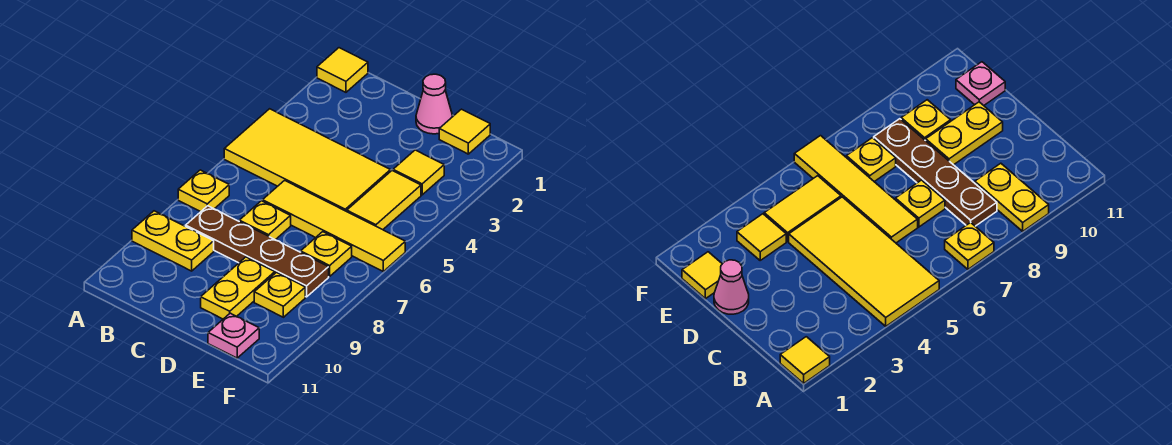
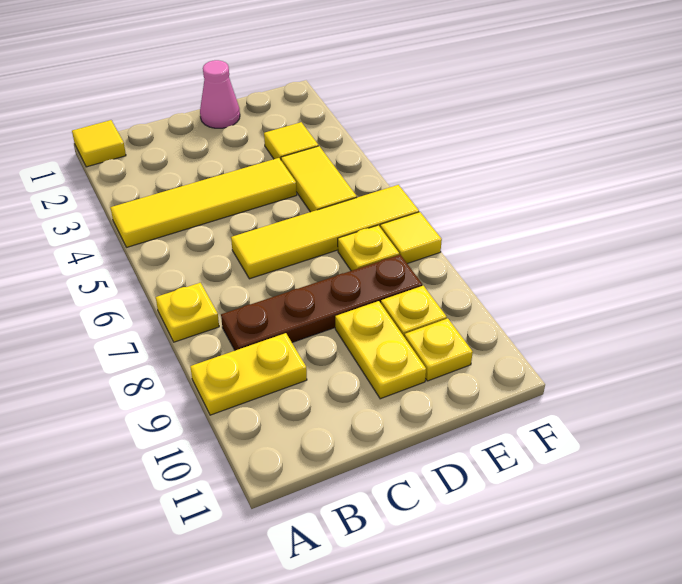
yellow 2x4 tile [224,109,390,211] -> yellow 1x4 tile [110,158,297,247]
yellow 1x1 plate [239,201,291,240] -> yellow 1x1 plate moved to [405,318,473,381]
yellow 1x1 tile [439,109,490,154] -> yellow 1x1 tile moved to [380,212,442,264]
pink 1x1 plate [208,313,259,358] -> none

